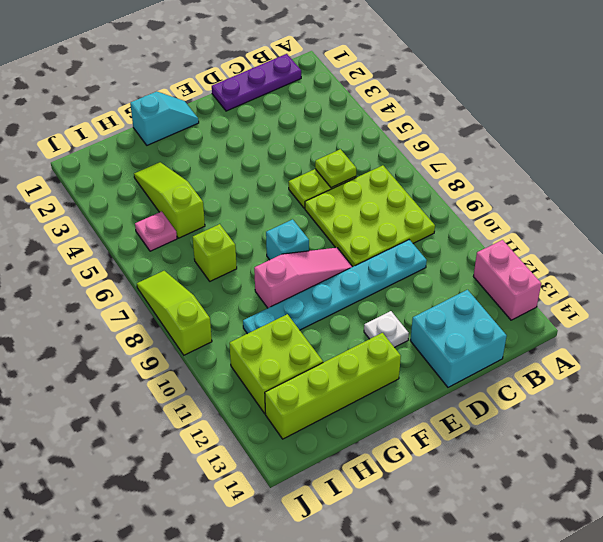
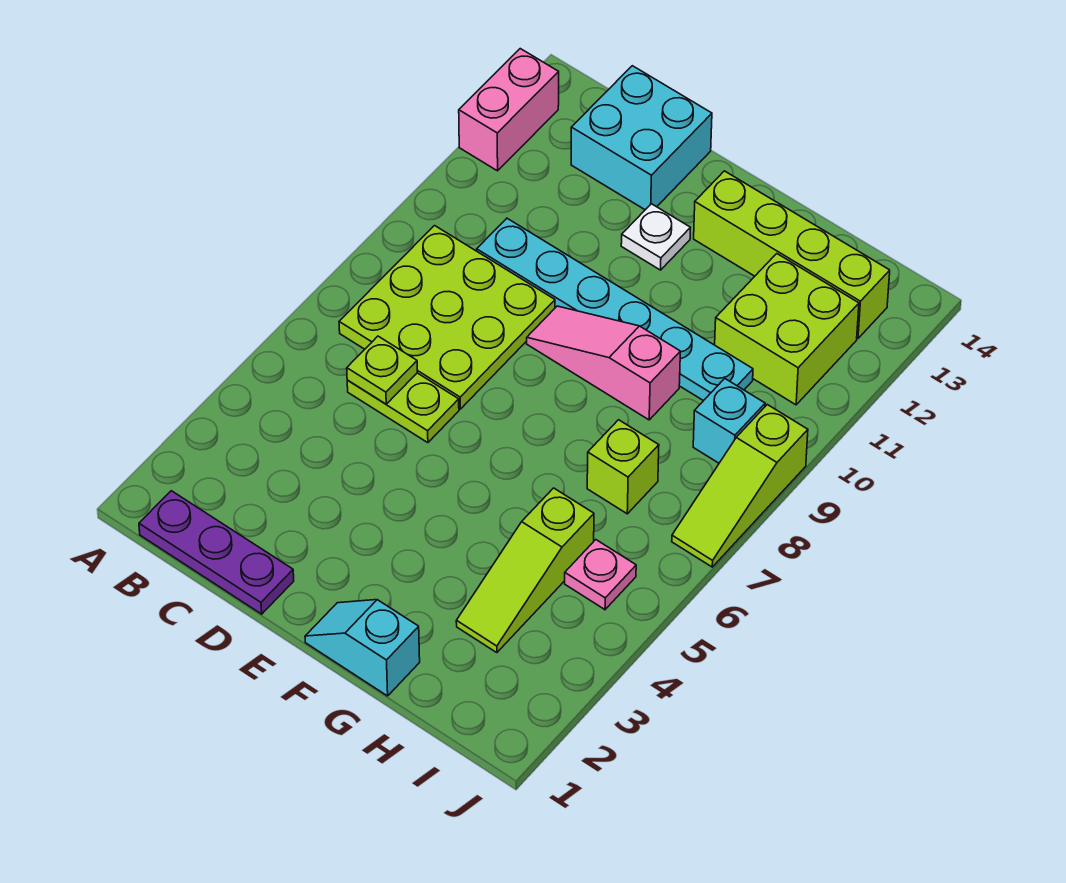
cyan 1x1 brick [266,219,309,260] -> cyan 1x1 brick moved to [693,379,765,463]

